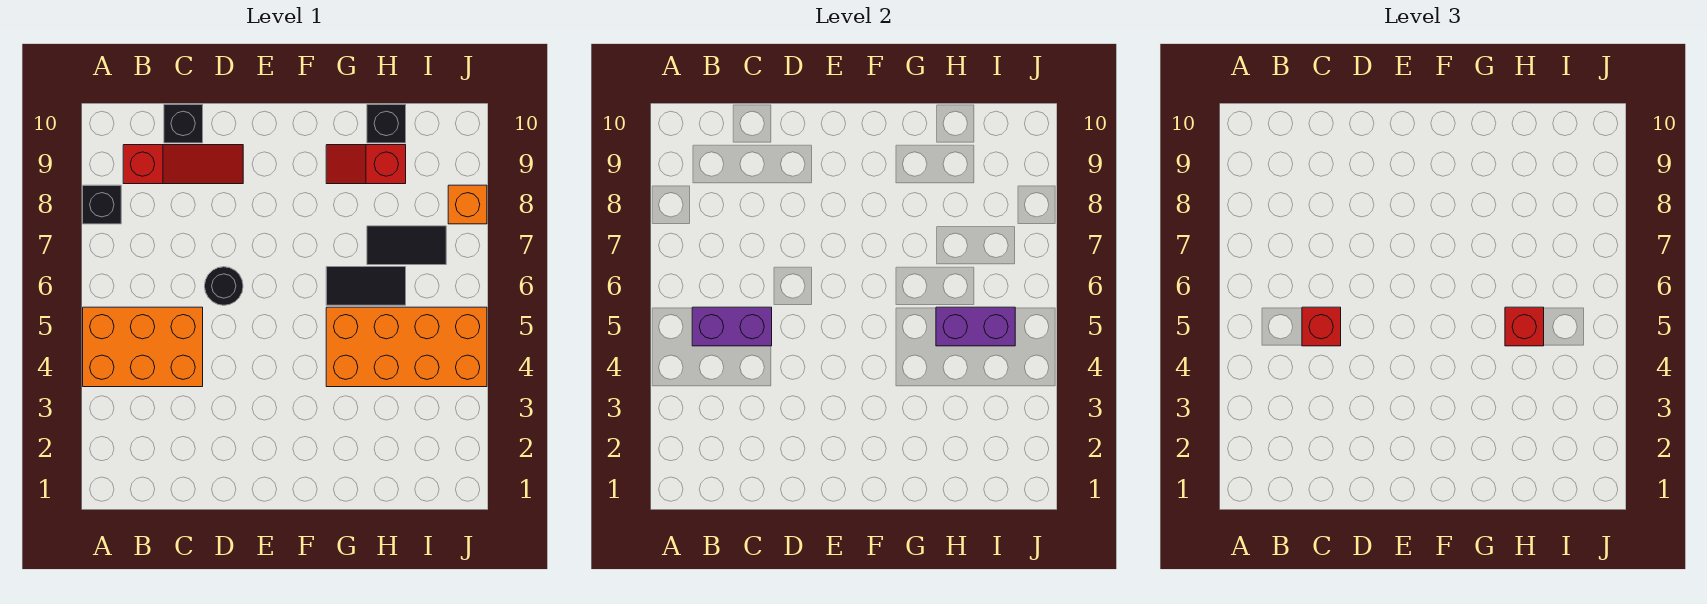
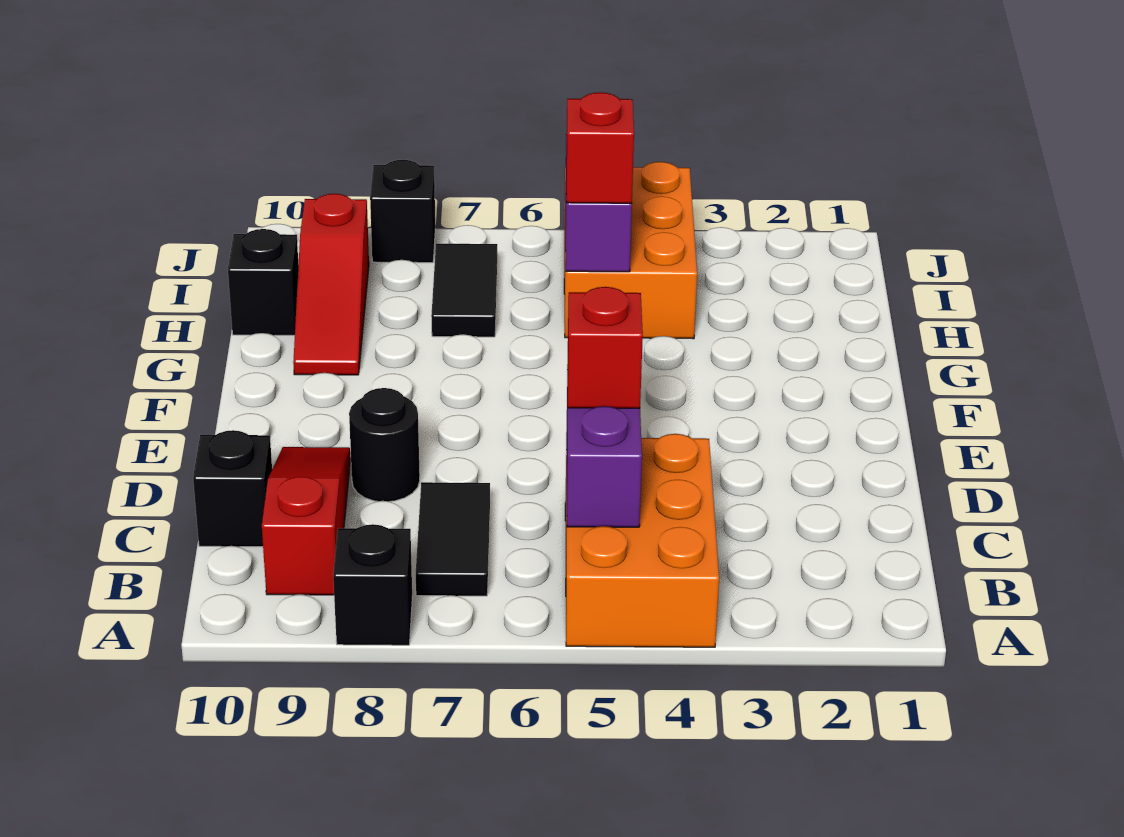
black 1x1 round brick [205,267,243,305] -> black 1x1 round brick moved to [349,388,420,501]
orange 2x4 brick [326,307,487,387] -> orange 2x3 brick [564,162,697,339]
black 1x2 tile [326,267,406,305] -> black 1x2 tile moved to [416,482,490,596]
red 1x2 slope [326,145,406,184] -> red 1x3 slope [293,194,369,375]
orange 1x1 brick [448,185,487,224] -> black 1x1 brick [370,160,435,263]

